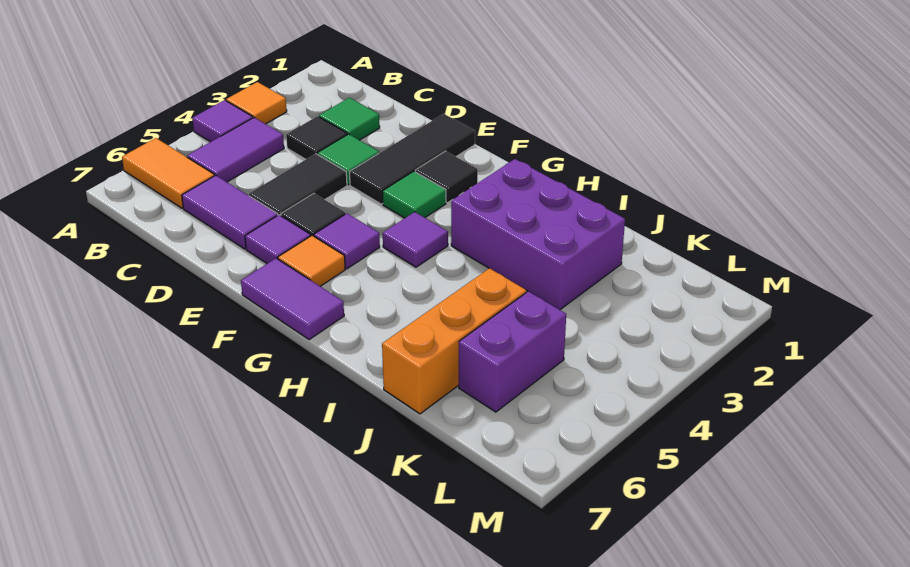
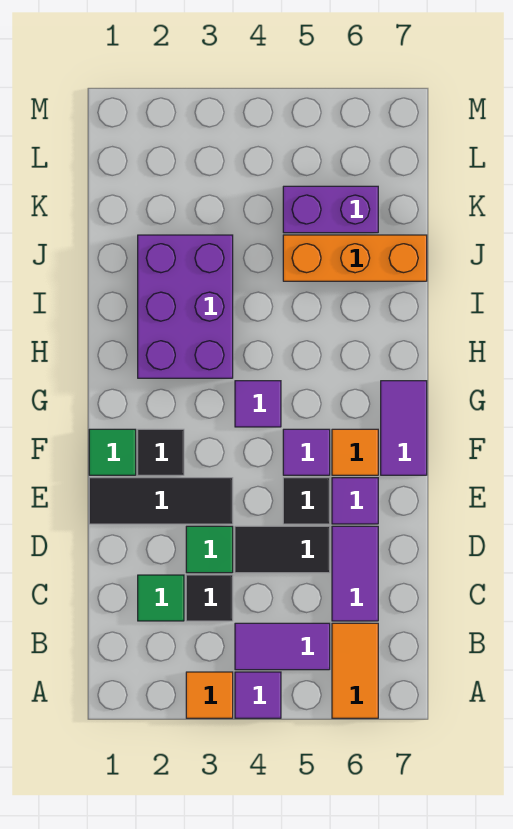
green 1x1 tile [382,171,446,218] -> green 1x1 tile moved to [89,429,136,475]

